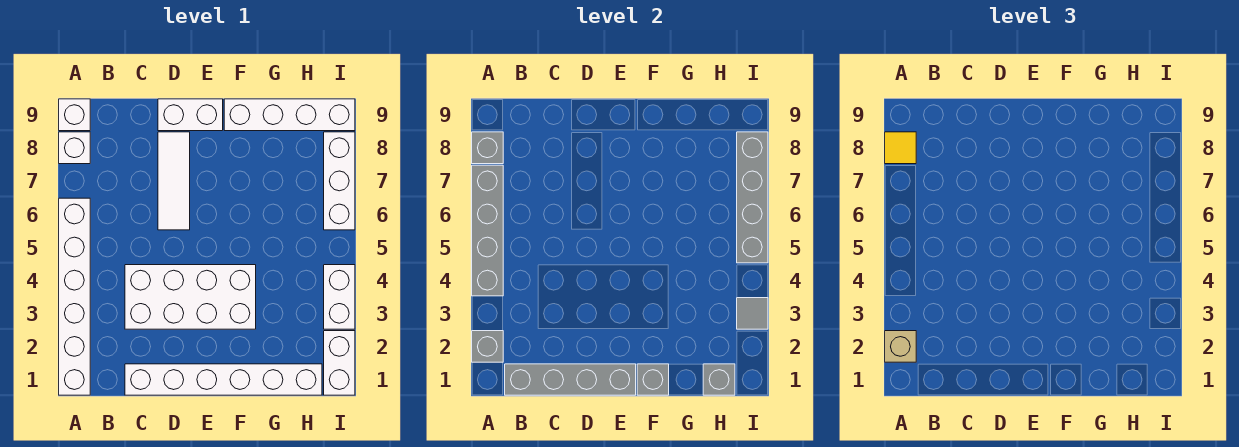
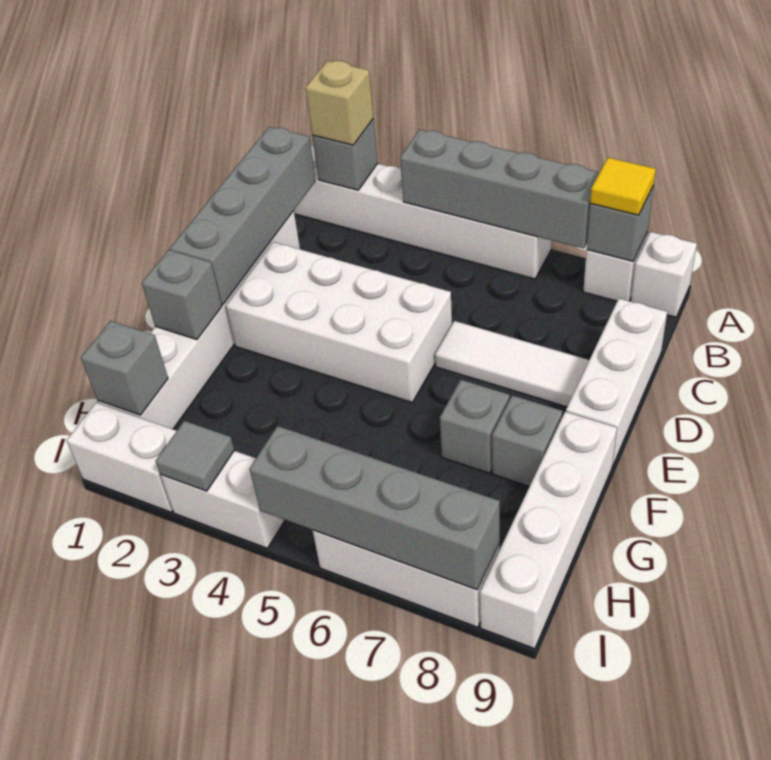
white 2x4 brick [125,265,256,329] -> white 2x4 brick turned to [226,242,452,403]
white 1x2 brick [158,99,223,131] -> white 1x3 brick [566,299,667,466]
none -> grey 1x1 brick [440,380,510,473]
none -> grey 1x1 brick [492,395,562,486]

